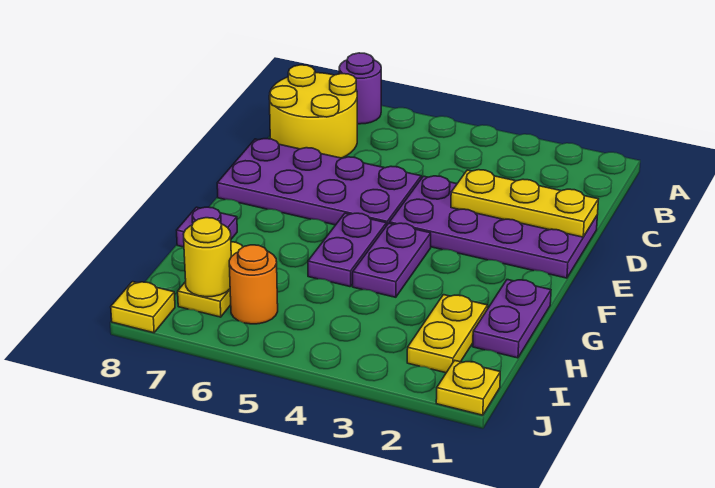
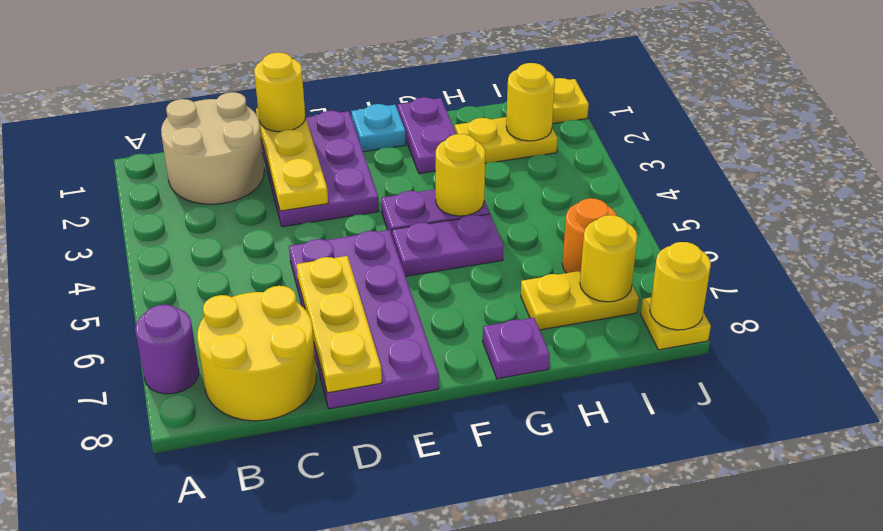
none -> tan 2x2 round brick [161,92,264,204]
purple 2x4 plate [389,176,597,278] -> purple 2x3 plate [261,111,379,227]
none -> yellow 1x1 round brick [254,52,305,132]
none -> yellow 1x3 plate [297,256,382,393]
none -> cyan 1x1 plate [351,104,406,152]
purple 1x2 plate [473,280,551,358] -> purple 1x2 plate turned to [398,97,456,174]
none -> yellow 1x1 round brick [436,134,485,216]
none -> yellow 1x1 round brick [506,63,555,141]
none -> yellow 1x1 round brick [650,242,711,330]

